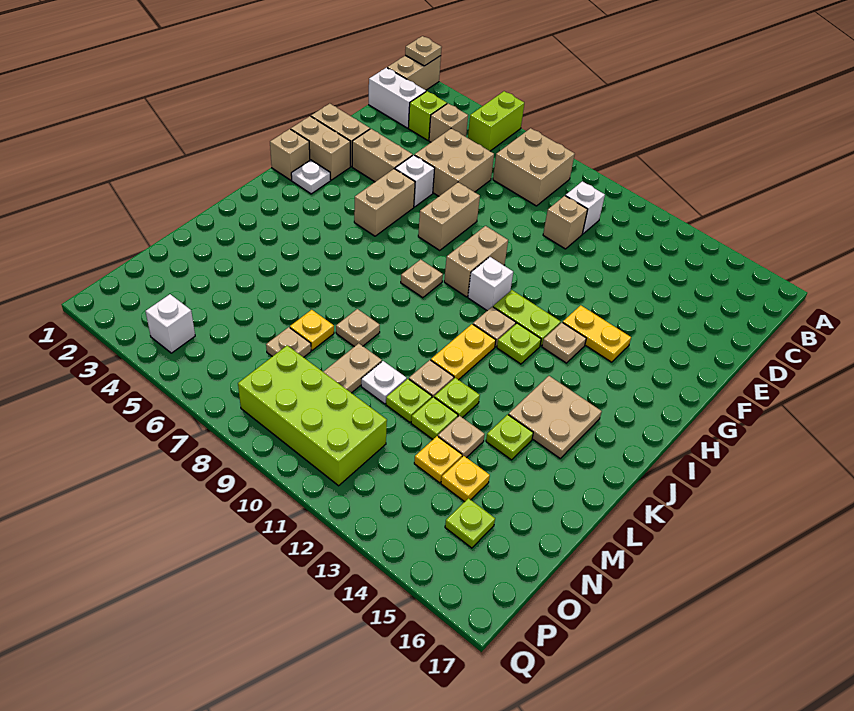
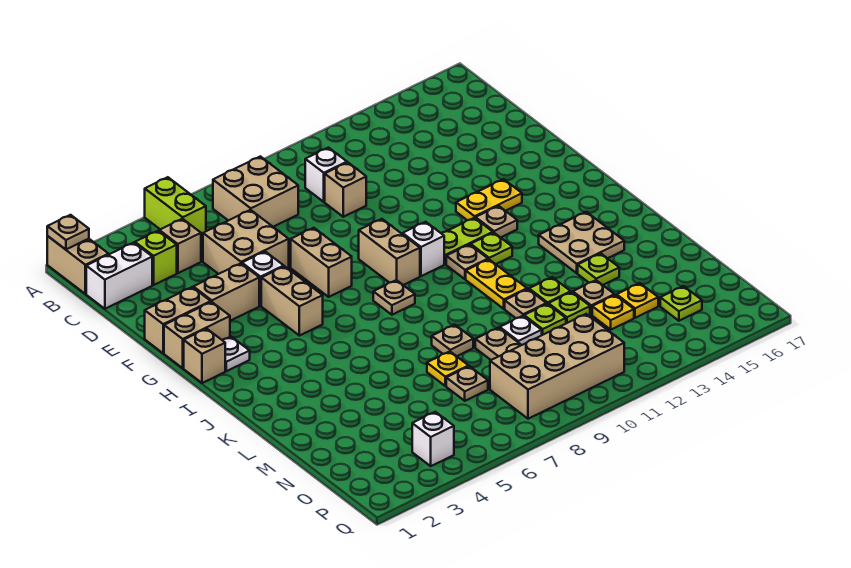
lime 2x4 brick [238,345,387,486] -> tan 2x4 brick [490,314,624,419]

